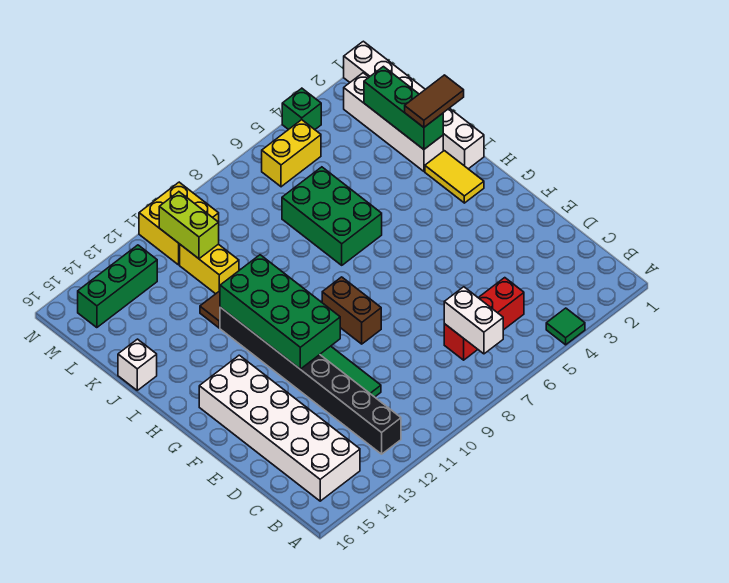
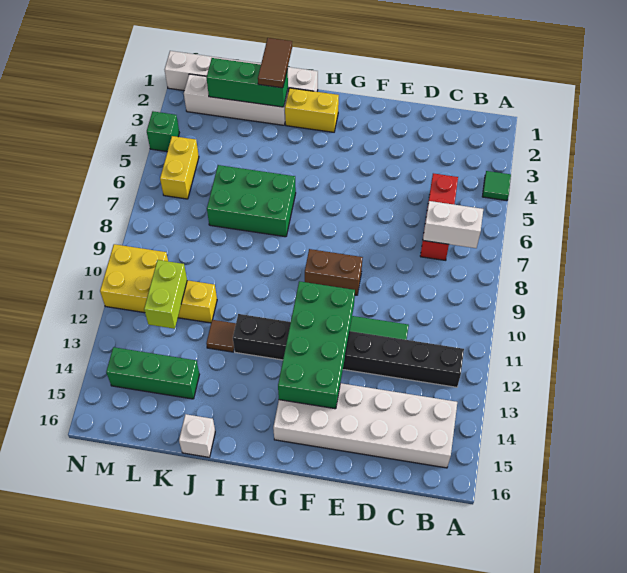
green 2x4 brick [220,255,340,369] -> green 2x4 brick turned to [278,281,355,409]
yellow 1x2 tile [425,151,484,203] -> yellow 1x2 brick [285,88,339,132]
lime 1x2 brick [159,192,219,259] -> lime 1x2 brick turned to [144,260,187,329]
green 1x3 brick [78,245,157,328] -> green 1x3 brick turned to [106,347,199,399]

